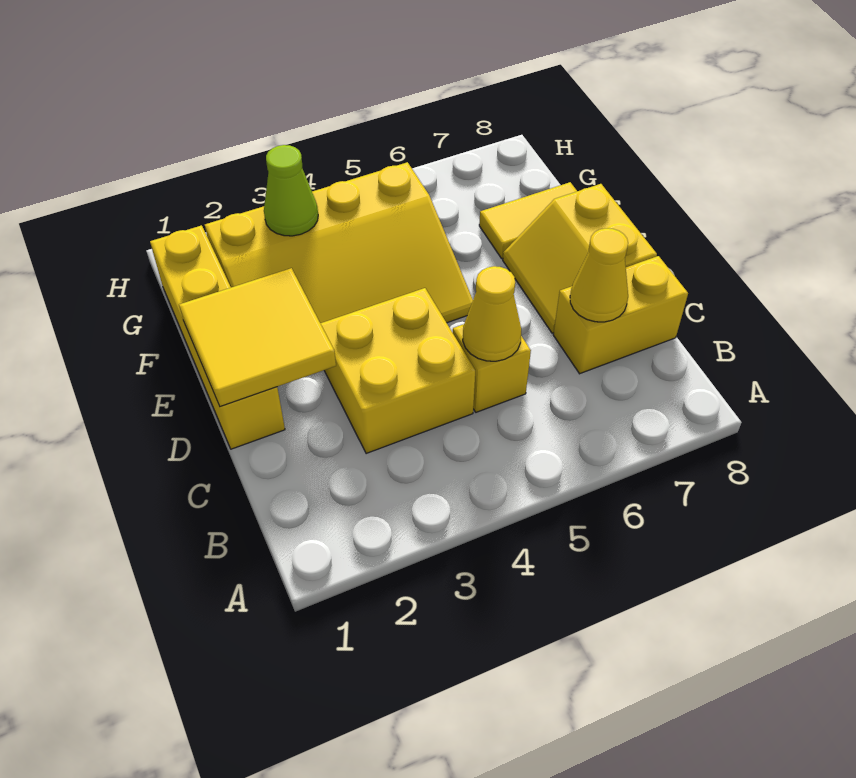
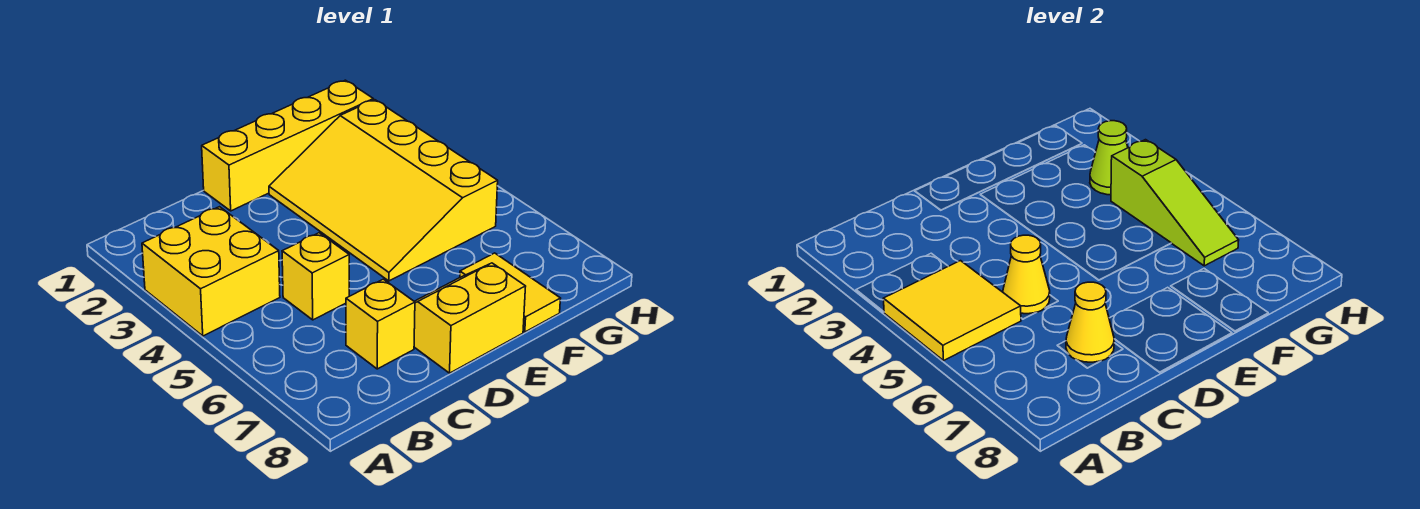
yellow 2x2 brick [320,288,475,454] -> yellow 2x2 brick moved to [142,207,280,336]
yellow 1x2 brick [553,256,688,374] -> yellow 1x1 brick [346,279,415,369]
yellow 2x2 tile [179,268,336,406] -> yellow 2x2 tile moved to [883,261,1021,361]
none -> lime 1x3 slope [1111,140,1239,266]

